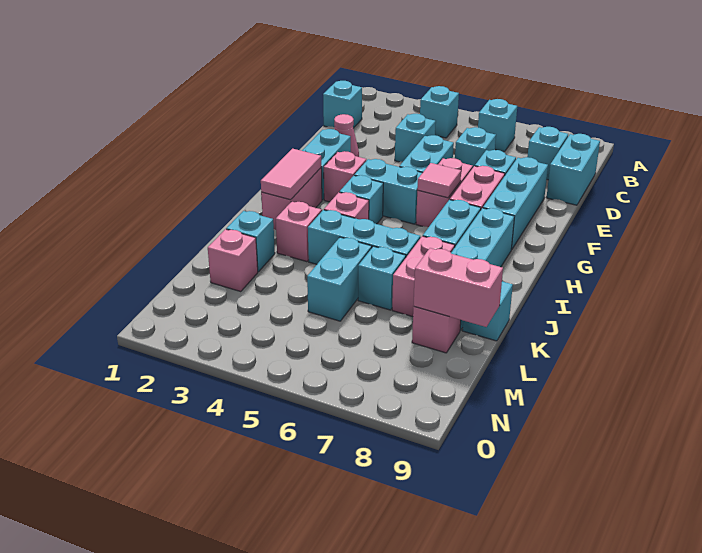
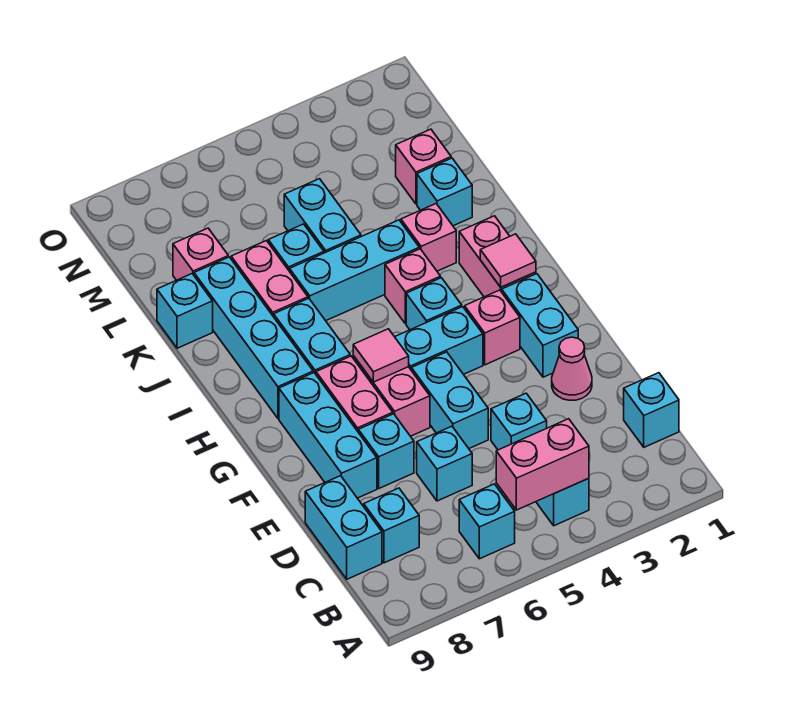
pink 1x2 tile [261,149,321,200] -> pink 1x1 tile [480,234,536,287]
pink 1x2 brick [413,248,503,327] -> pink 1x2 brick moved to [496,419,589,510]

